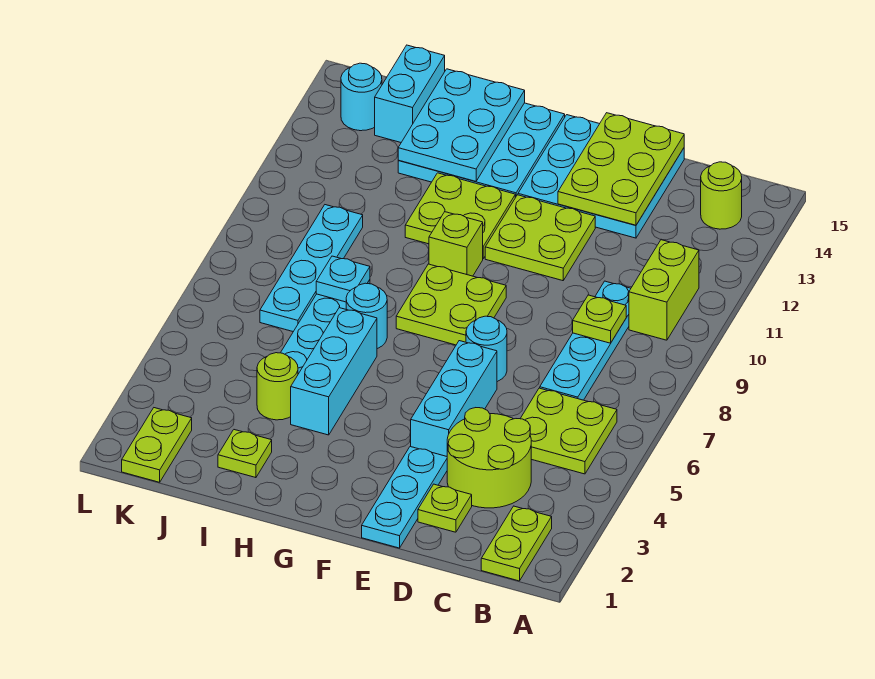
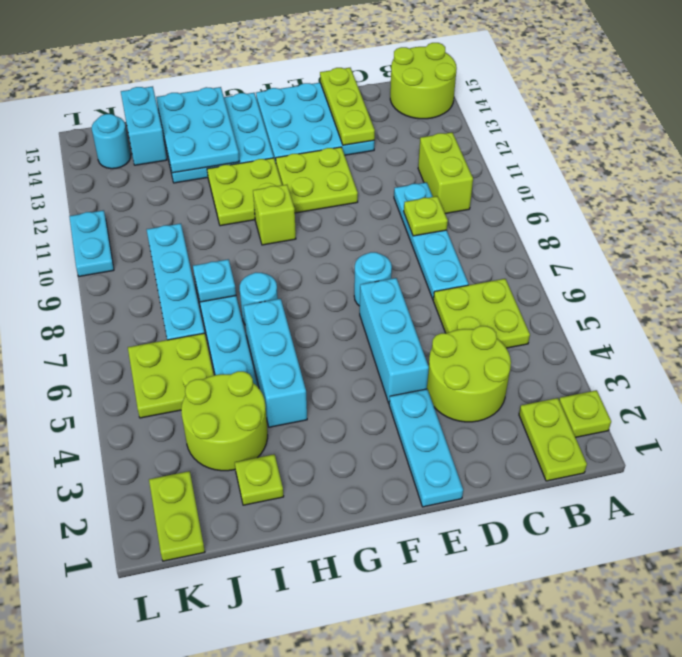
lime 1x1 round brick [701,162,742,229] -> lime 2x2 round brick [390,43,457,119]
lime 1x1 plate [418,484,472,532] -> lime 1x1 plate moved to [559,390,611,437]
lime 2x3 plate [558,113,684,225] -> lime 1x3 plate [320,68,375,145]
lime 2x2 plate [396,264,506,345] -> lime 2x2 plate moved to [128,333,214,418]
lime 1x1 round brick [257,353,298,420] -> lime 2x2 round brick [181,371,268,471]
none -> cyan 1x2 plate [69,210,114,276]

